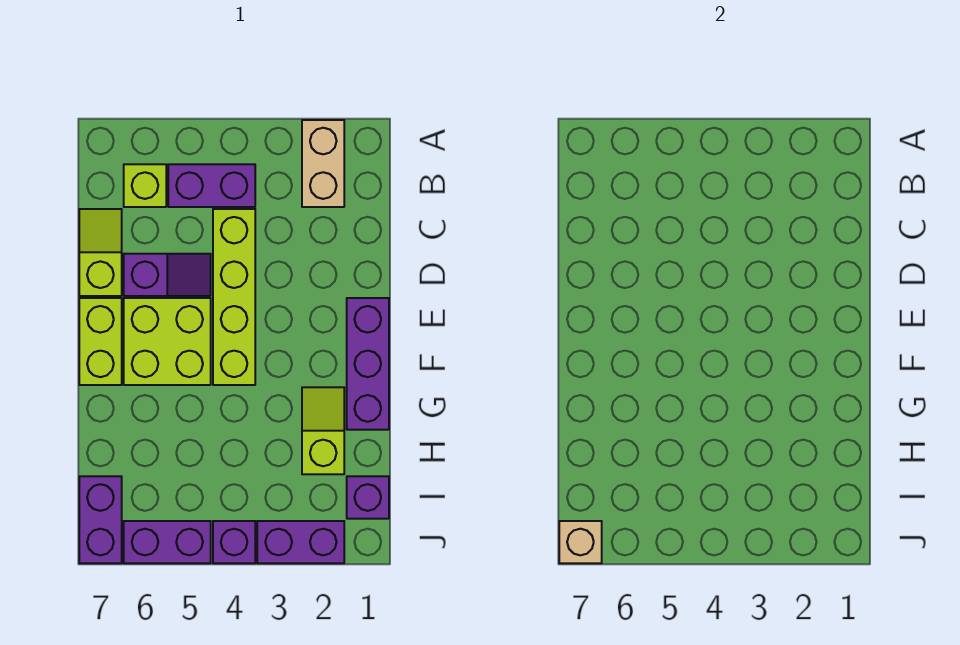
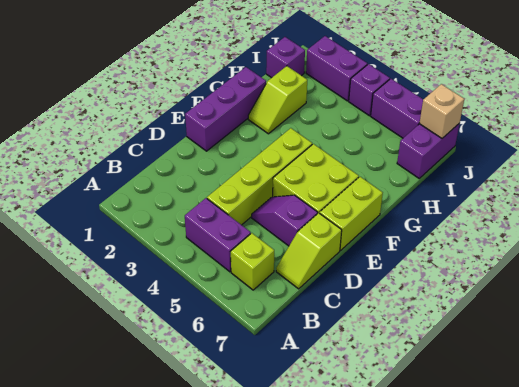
tan 1x2 brick [302,120,344,207] -> none

